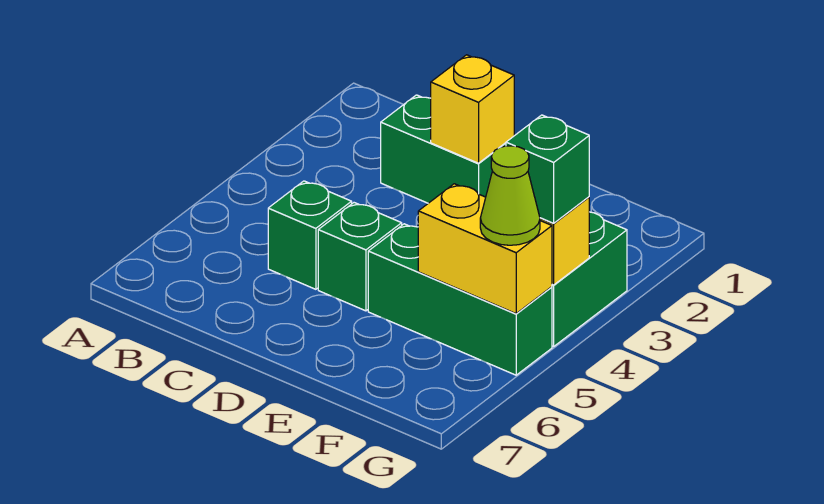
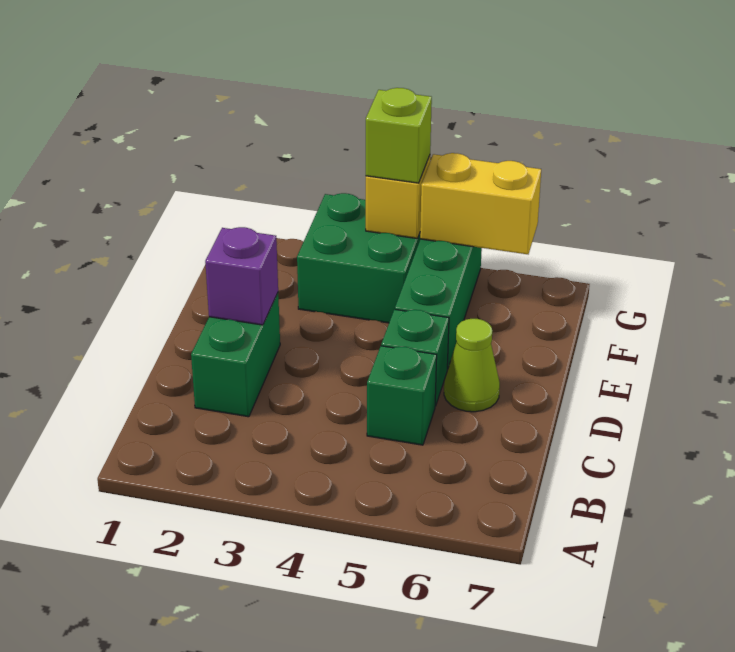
yellow 1x1 brick [431,55,514,163] -> purple 1x1 brick [205,227,278,325]
yellow 1x2 brick [418,184,552,314] -> yellow 1x2 brick turned to [420,153,541,254]
green 1x1 brick [506,115,589,223] -> lime 1x1 brick [366,88,432,183]
lime 1x1 cone [480,146,540,245] -> lime 1x1 cone moved to [444,319,500,412]

